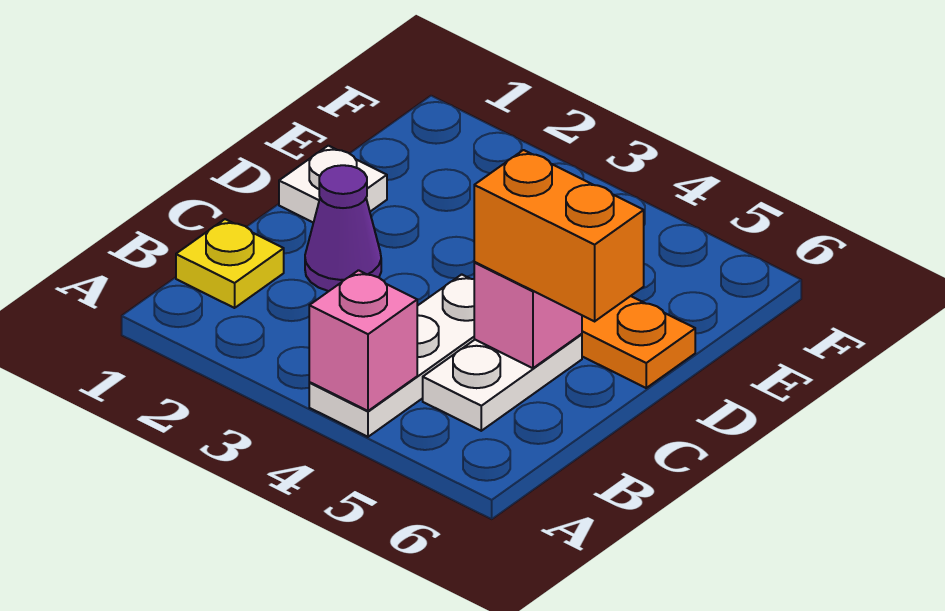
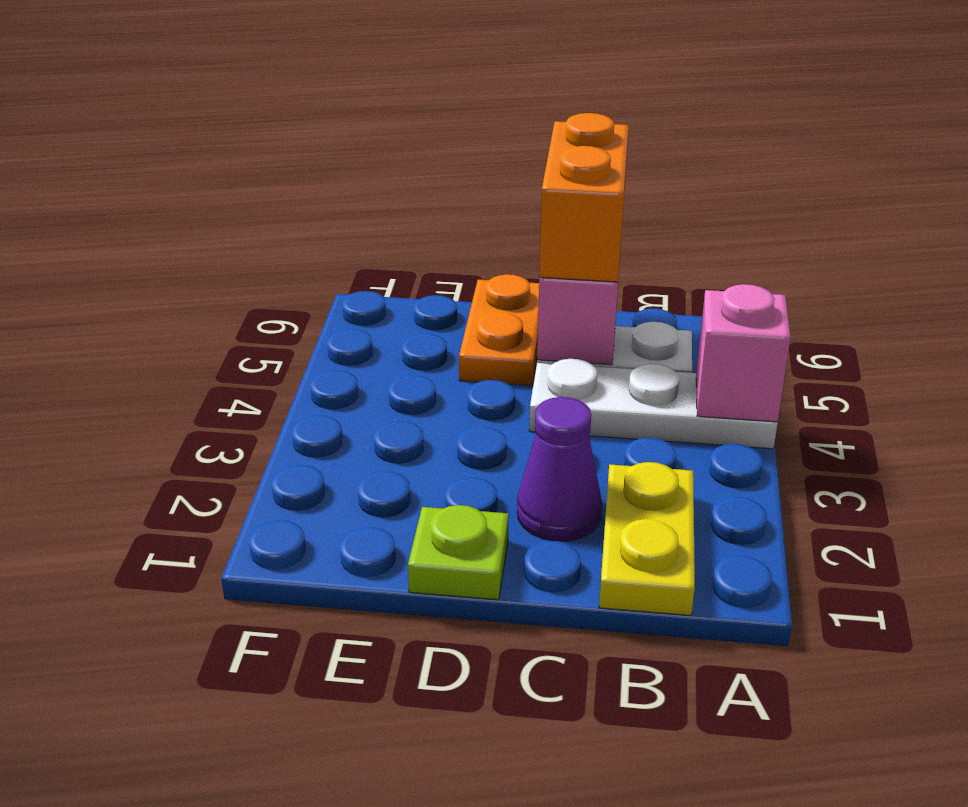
yellow 1x1 plate [176,219,284,308] -> yellow 1x2 plate [599,462,695,616]
white 1x1 plate [279,146,387,223] -> lime 1x1 plate [408,505,509,600]

